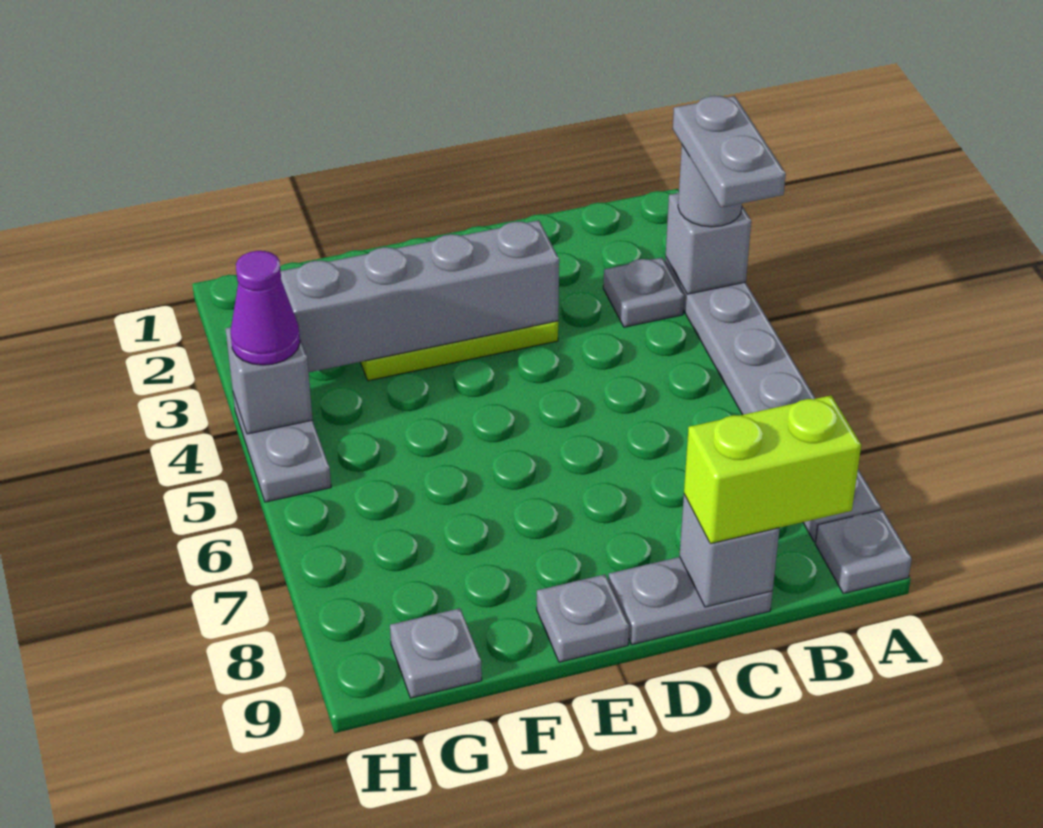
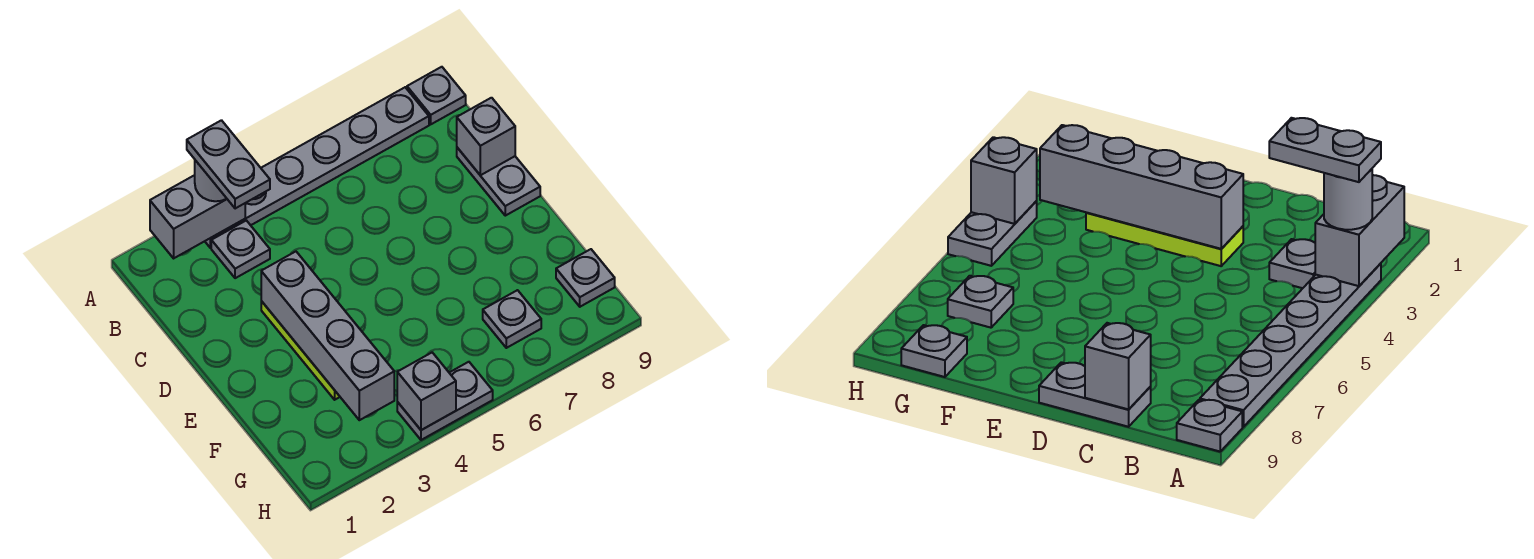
grey 1x1 brick [666,193,751,294] -> grey 1x2 brick [150,175,245,258]
grey 1x2 plate [673,96,786,207] -> grey 1x2 plate turned to [187,120,270,209]
lime 1x2 brick [684,395,861,544] -> none
grey 1x1 plate [537,574,629,662] -> grey 1x1 plate moved to [483,290,541,348]
purple 1x1 cone [231,251,300,365] -> none

